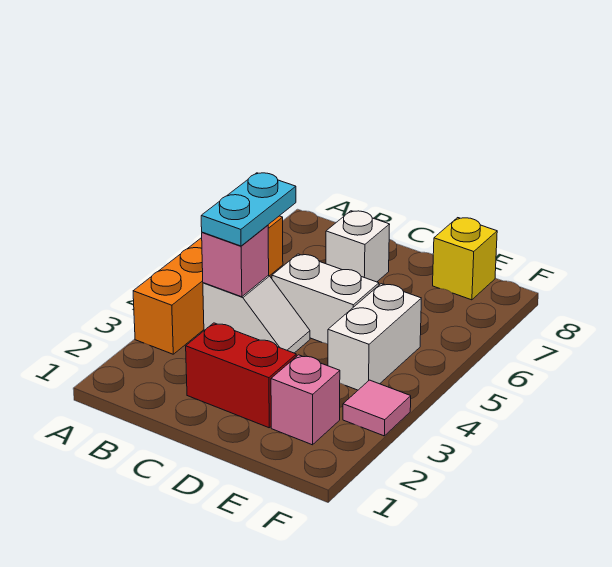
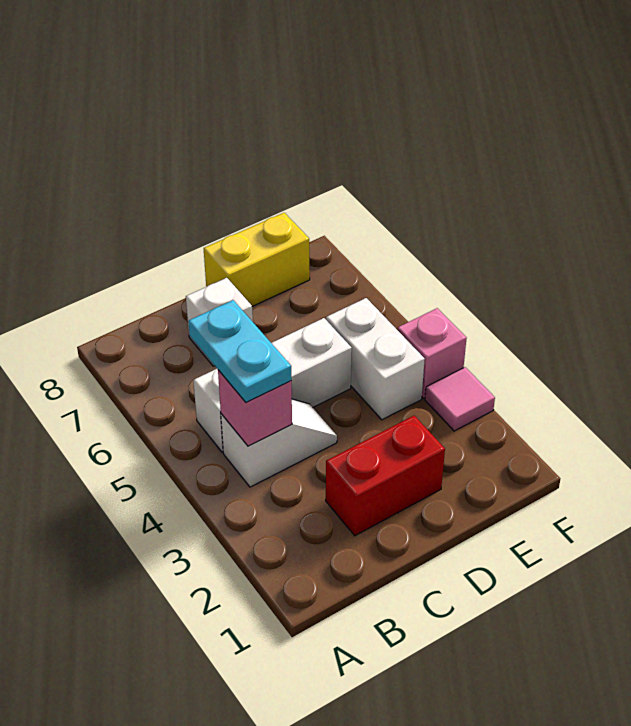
orange 1x4 brick [133,216,283,354] -> none
white 1x2 brick [272,254,379,344] -> white 1x3 brick [193,318,352,452]
pink 1x1 brick [271,355,340,445] -> pink 1x1 brick moved to [398,308,467,398]
yellow 1x1 brick [433,218,497,300] -> yellow 1x2 brick [204,213,310,306]

